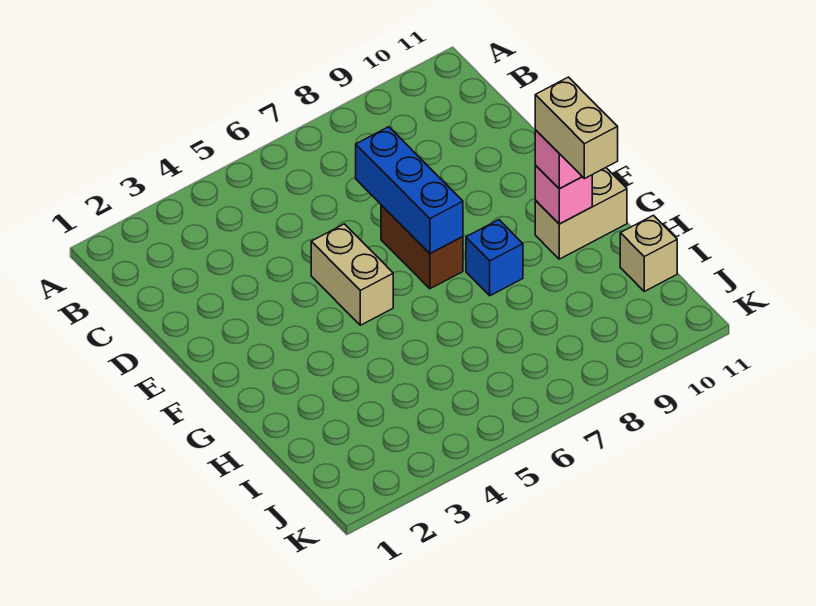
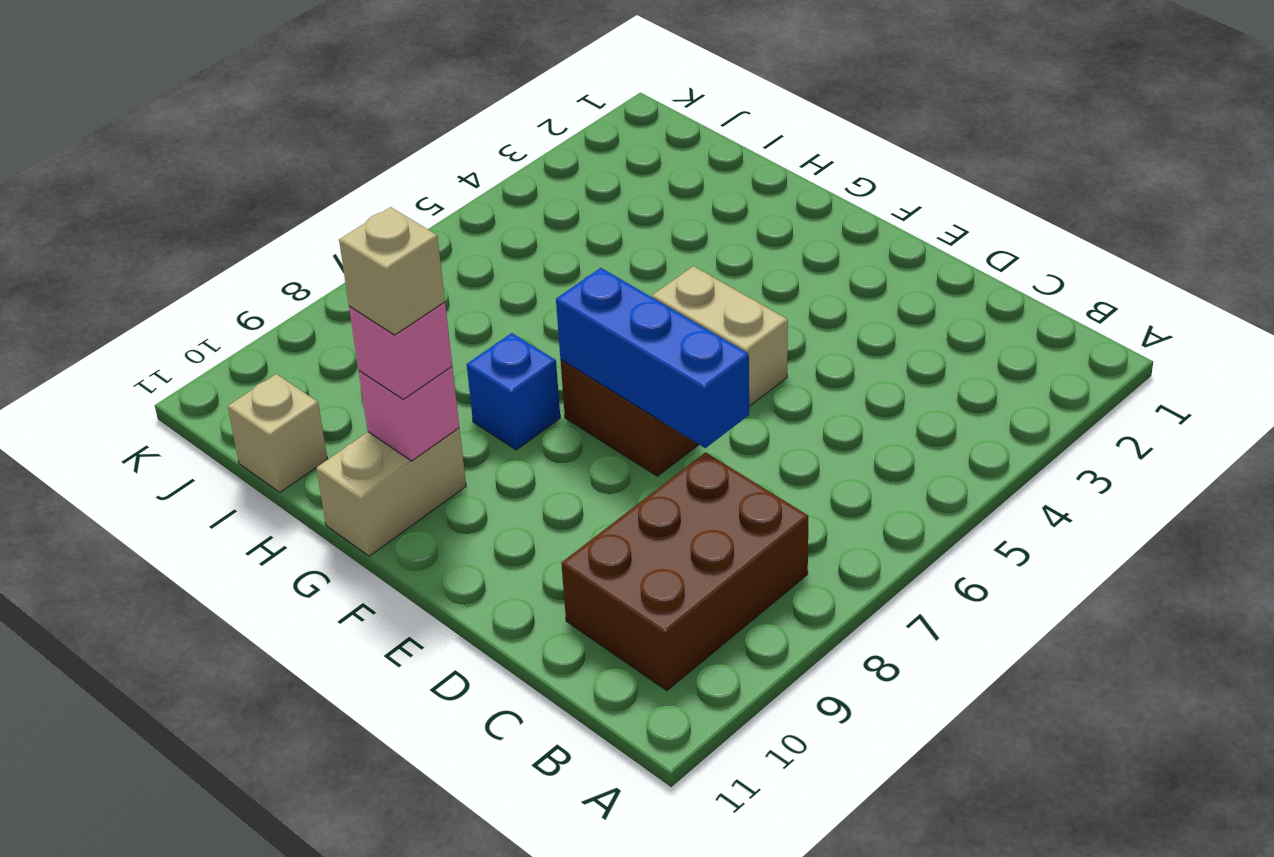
none -> brown 2x3 brick [561,452,808,690]
tan 1x2 brick [535,77,618,179] -> tan 1x1 brick [339,207,445,335]

